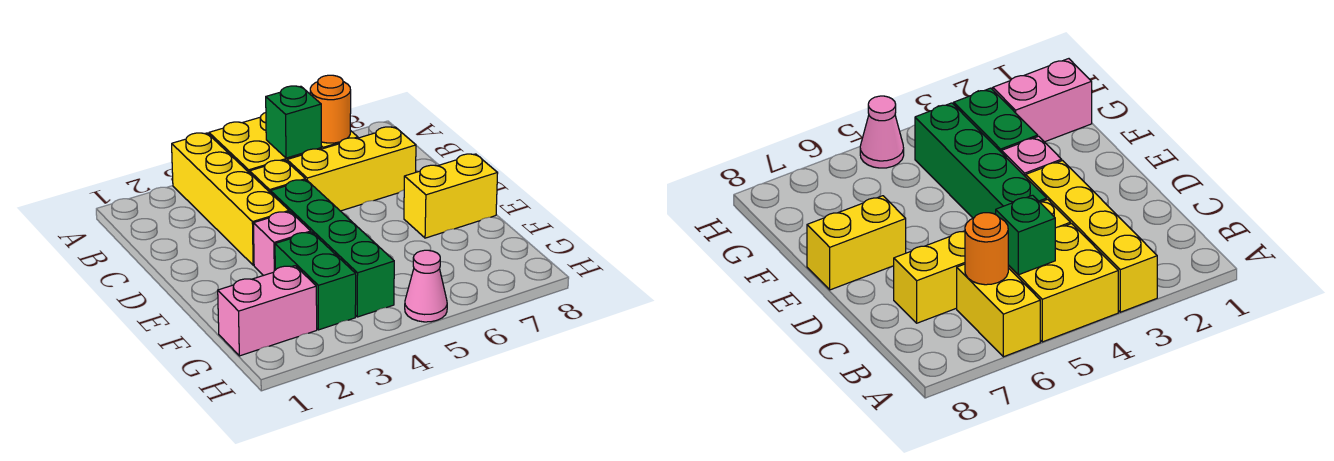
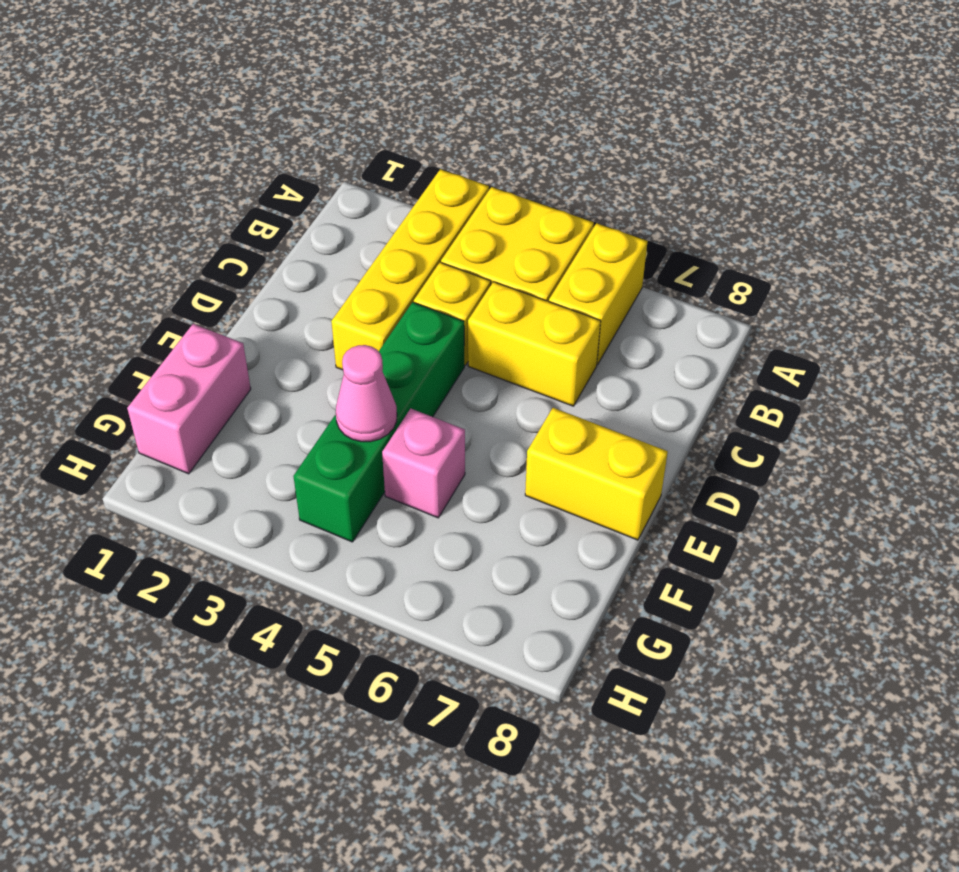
green 1x1 brick [266,86,321,158] -> none
orange 1x1 round brick [310,75,351,143] -> none
yellow 1x3 brick [287,127,416,211] -> yellow 1x2 brick [468,282,601,406]
pink 1x1 brick [253,212,311,276] -> pink 1x1 brick moved to [382,409,465,518]
green 1x2 brick [275,232,356,330] -> none
pink 1x2 brick [218,266,317,356] -> pink 1x2 brick turned to [127,324,251,474]
pink 1x1 cone [405,250,447,322] -> pink 1x1 cone moved to [336,345,397,442]

